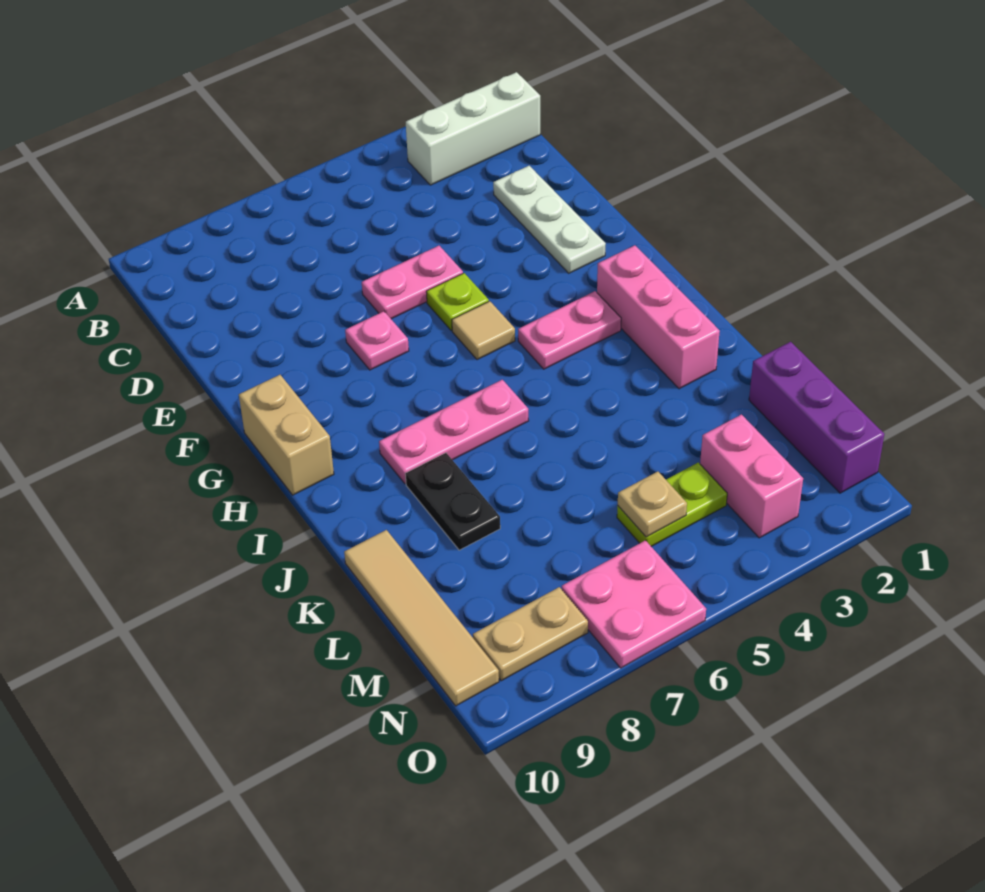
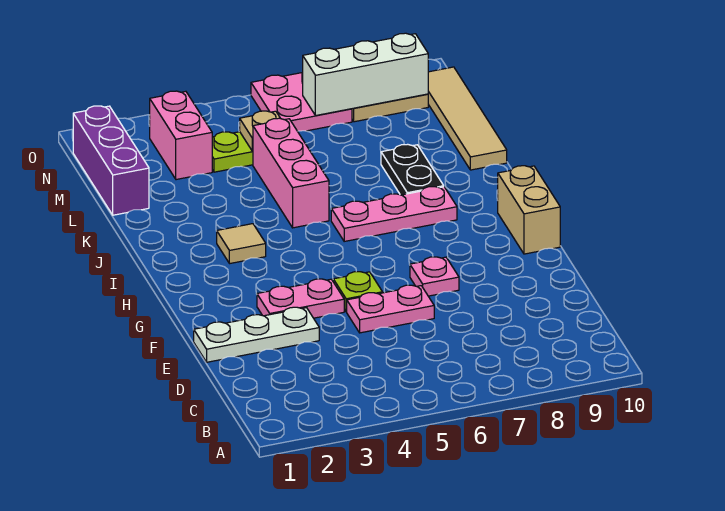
white 1x3 brick [406,72,540,185] -> white 1x3 brick moved to [302,33,428,116]
white 1x3 plate [493,166,606,273] -> white 1x3 plate turned to [194,307,319,362]
tan 1x1 tile [452,301,515,360] -> tan 1x1 tile moved to [217,224,266,264]
pink 1x3 brick [597,245,720,389] -> pink 1x3 brick moved to [253,118,329,228]
pink 1x2 plate [518,291,621,369] -> pink 1x2 plate moved to [257,279,344,318]

